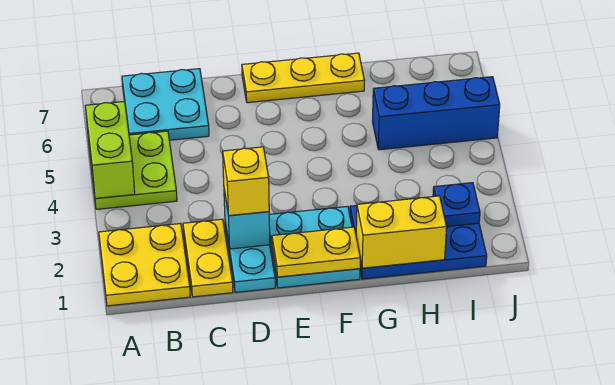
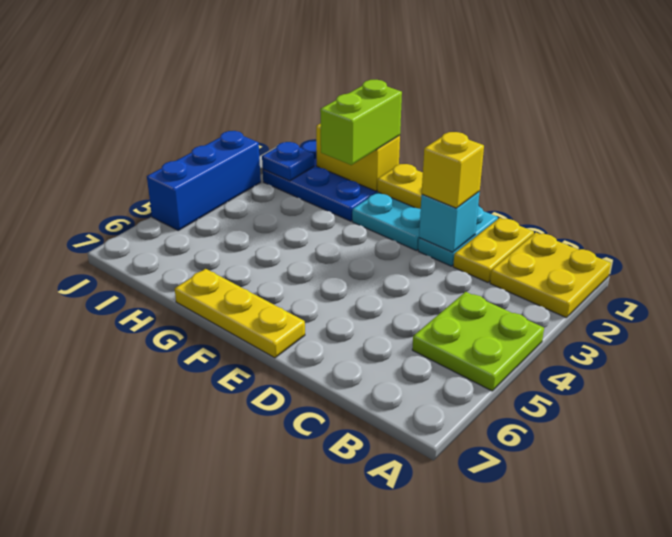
lime 1x2 brick [85,101,135,198] -> lime 1x2 brick moved to [320,80,402,165]
cyan 2x2 plate [122,69,209,140] -> none
blue 1x3 brick [372,77,500,150] -> blue 1x3 brick turned to [147,131,261,230]

